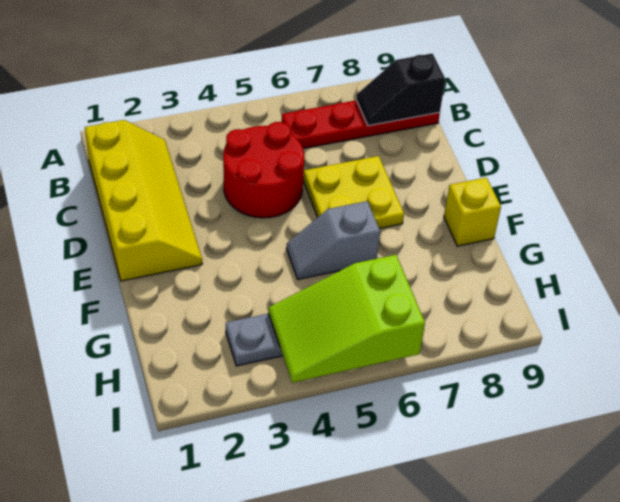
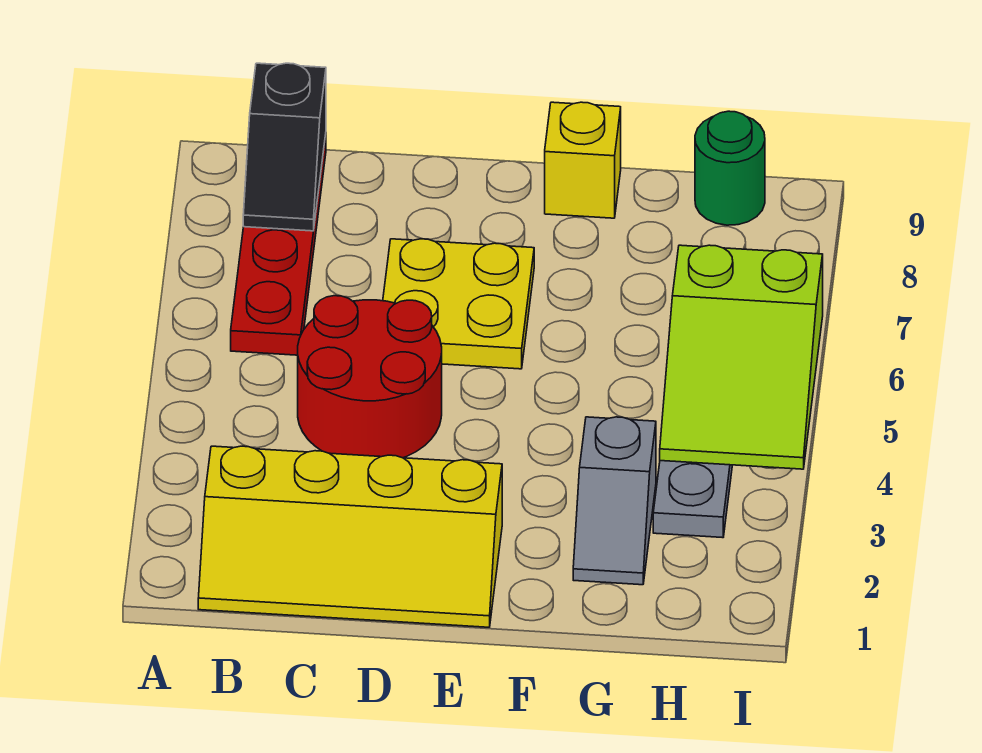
yellow 2x4 slope [85,120,202,281] -> yellow 2x4 slope turned to [198,446,502,627]
grey 1x2 slope [286,201,380,279] -> grey 1x2 slope moved to [573,417,656,585]
none -> green 1x1 round brick [695,111,765,225]

